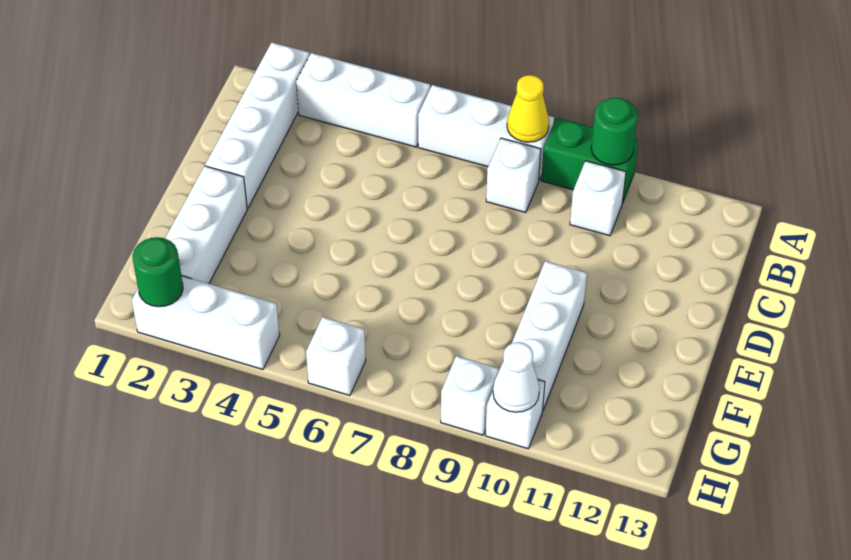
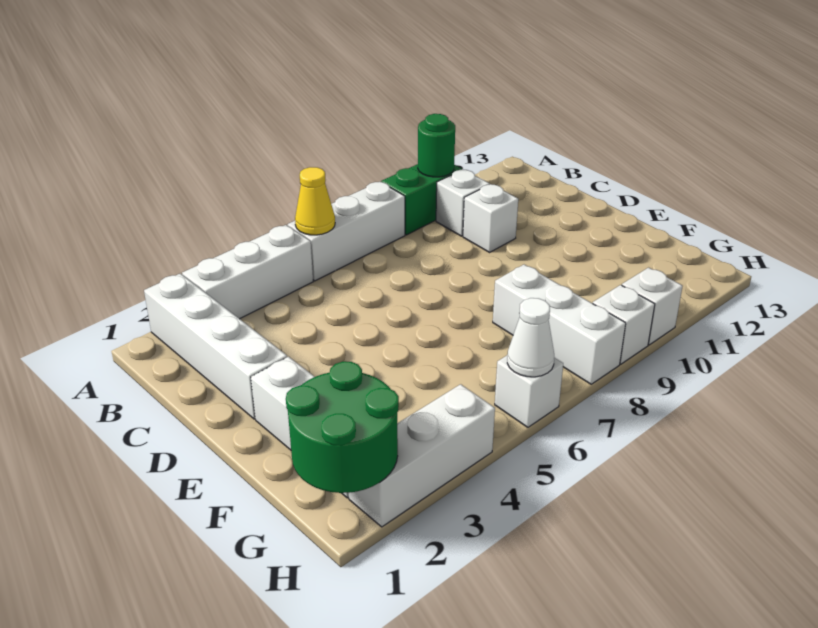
yellow 1x1 cone [507,75,549,142] -> yellow 1x1 cone moved to [295,167,335,235]
white 1x1 brick [486,138,541,213] -> white 1x1 brick moved to [463,184,518,252]
white 1x3 brick [512,261,587,410] -> white 1x3 brick moved to [493,265,626,384]
green 1x1 round brick [133,237,183,307] -> green 2x2 round brick [286,361,399,493]
white 1x1 cone [493,342,539,412] -> white 1x1 cone moved to [507,298,555,377]

